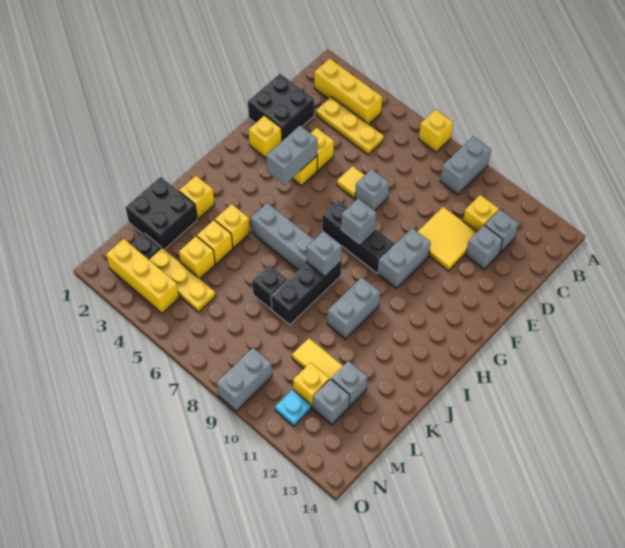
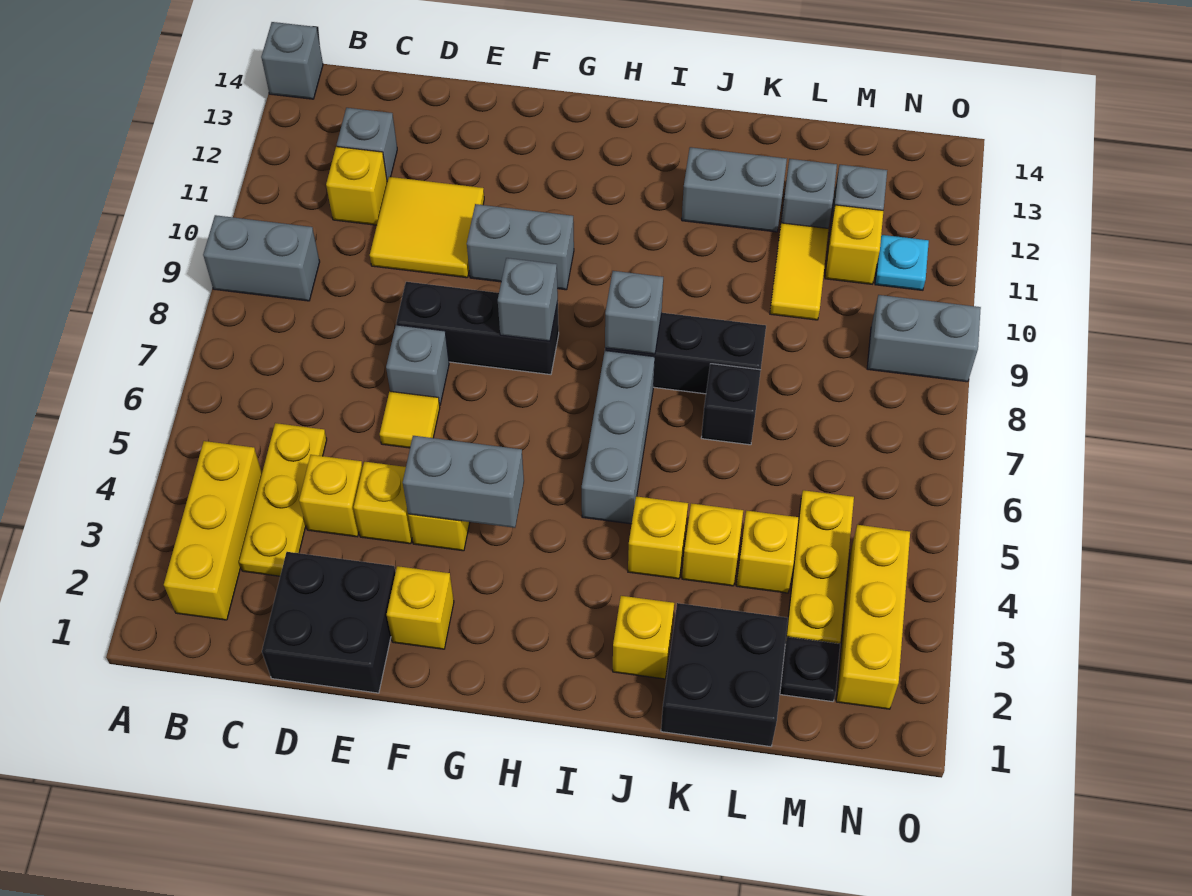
yellow 1x1 brick [419,109,453,152] -> yellow 1x1 brick moved to [299,455,363,537]
grey 1x1 brick [466,225,503,269] -> grey 1x1 brick moved to [261,22,323,99]
black 1x3 brick [322,200,395,273] -> black 1x3 brick turned to [396,282,559,375]
grey 1x2 brick [327,277,380,339] -> grey 1x2 brick moved to [682,147,787,232]

